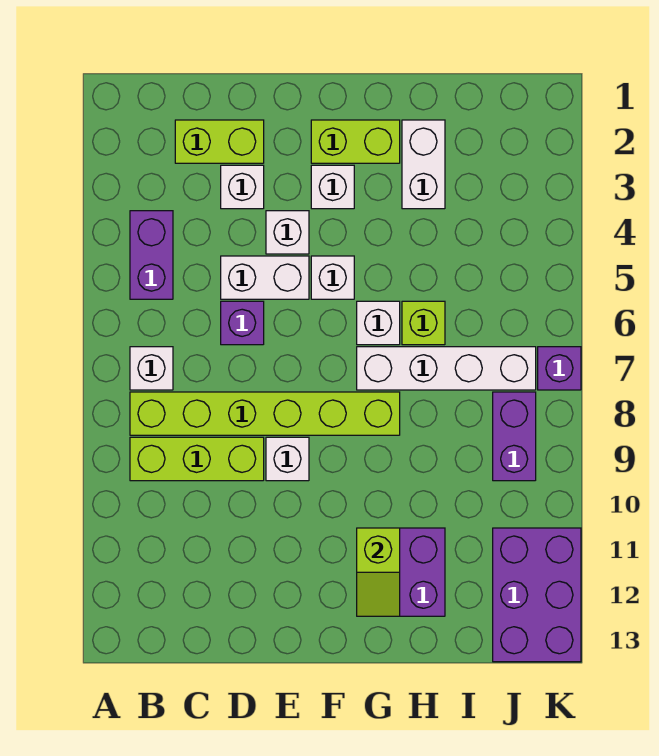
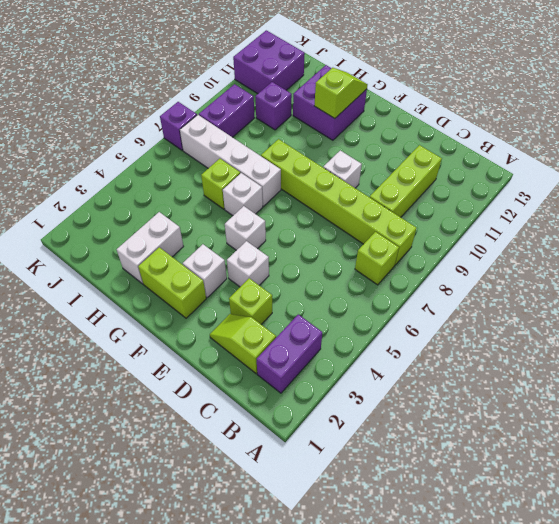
purple 1x2 brick [130,211,173,299] -> purple 1x2 brick moved to [257,314,322,393]
white 1x1 brick [130,347,173,390] -> lime 1x1 brick [355,232,399,285]
lime 1x3 brick [130,437,264,481] -> lime 1x3 brick turned to [370,145,442,217]
lime 1x2 brick [175,120,264,163] -> lime 1x2 slope [210,314,276,374]
white 1x1 brick [221,165,264,209] -> lime 1x1 brick [229,278,272,324]
white 1x2 brick [221,256,309,299] -> none
purple 1x1 brick [221,301,264,345] -> purple 1x1 brick moved to [255,82,292,130]
purple 2x3 brick [493,528,581,662] -> purple 2x2 brick [233,30,305,94]

